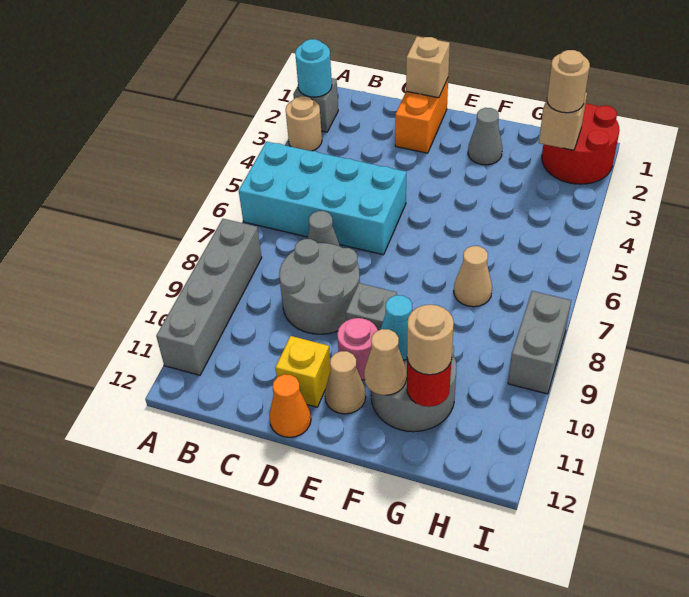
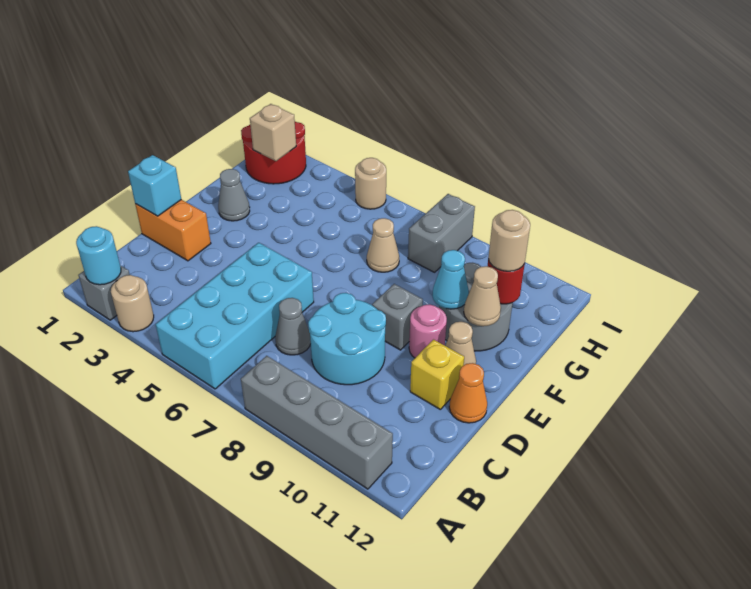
grey 2x2 round brick [279,239,360,334] -> cyan 2x2 round brick [308,293,386,385]
tan 1x1 brick [406,36,450,98] -> cyan 1x1 brick [128,155,181,216]
tan 1x1 round brick [547,50,590,113] -> tan 1x1 round brick moved to [355,158,386,209]
grey 1x2 brick [508,291,571,394] -> grey 1x2 brick turned to [408,194,475,272]

